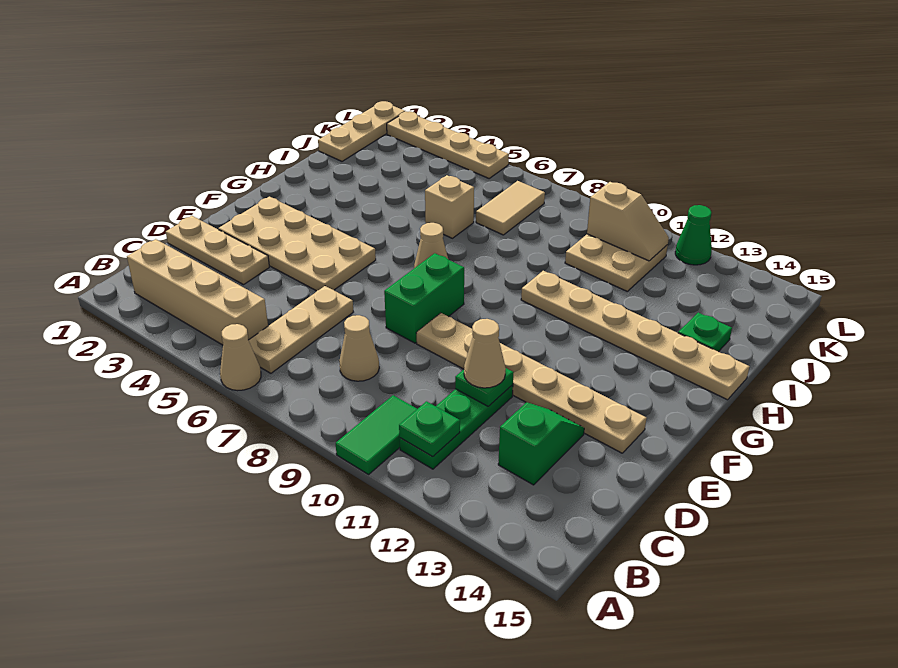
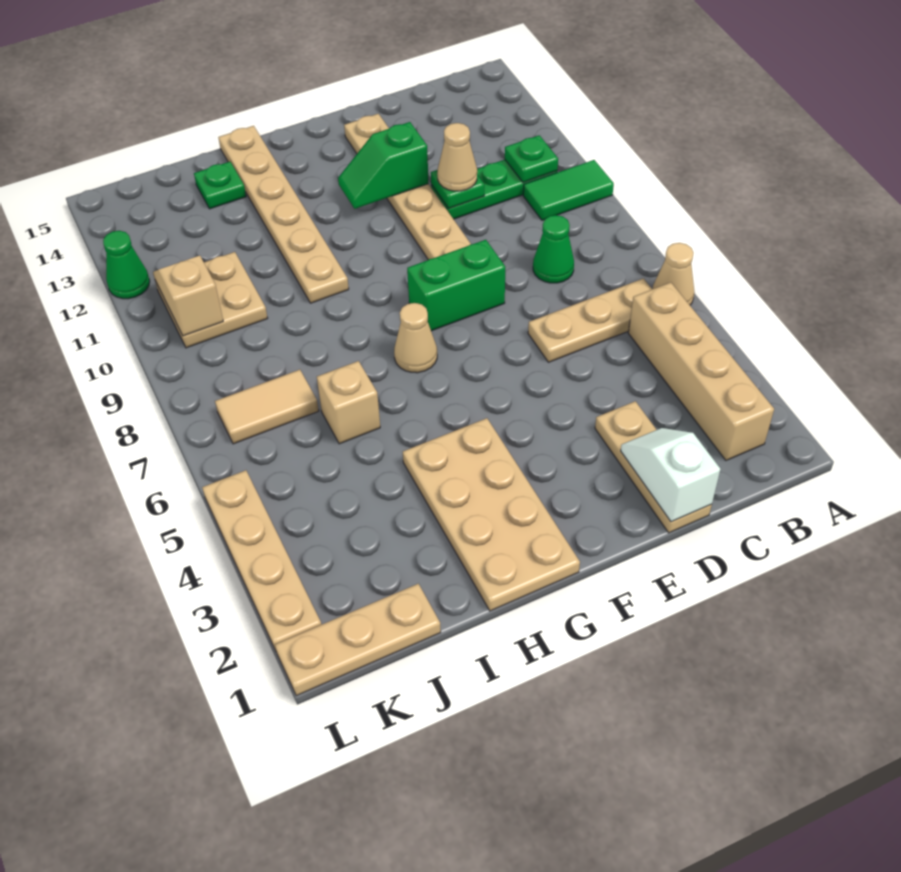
tan 1x1 cone [339,315,379,381] -> green 1x1 cone [533,215,574,283]
green 1x2 slope [498,402,584,485] -> green 1x2 slope moved to [338,122,429,209]
none -> white 1x2 slope [621,428,720,522]
tan 2x4 plate [218,197,376,291] -> tan 2x4 plate moved to [403,418,580,611]

